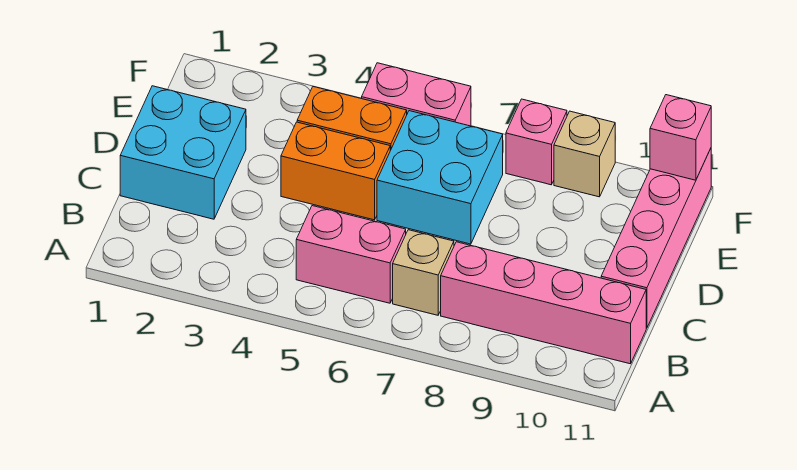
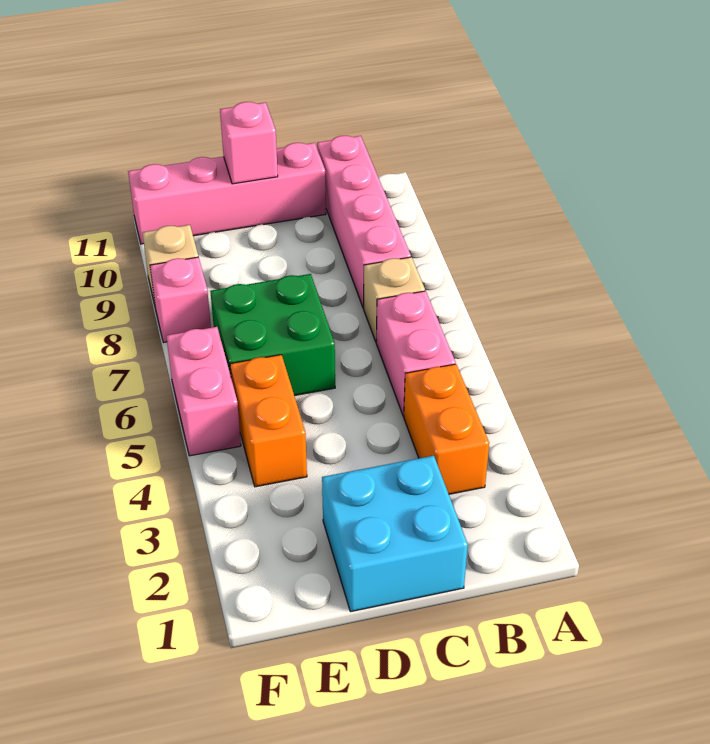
orange 1x2 brick [281,122,390,220] -> orange 1x2 brick moved to [404,364,489,494]
cyan 2x2 brick [377,111,503,244] -> green 2x2 brick [210,274,335,396]
pink 1x1 brick [650,95,711,180] -> pink 1x1 brick moved to [220,102,278,184]

